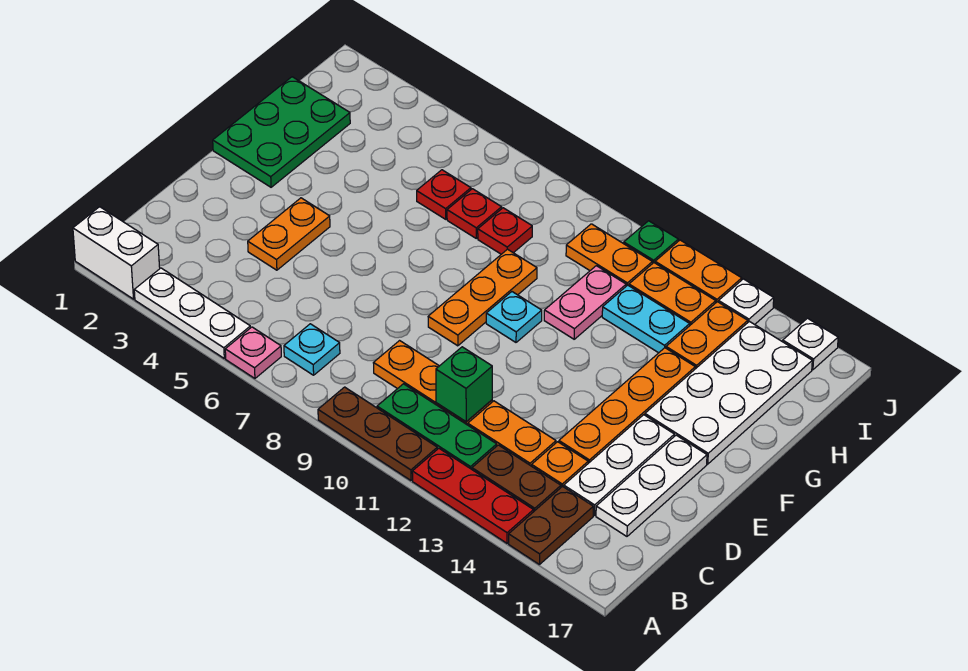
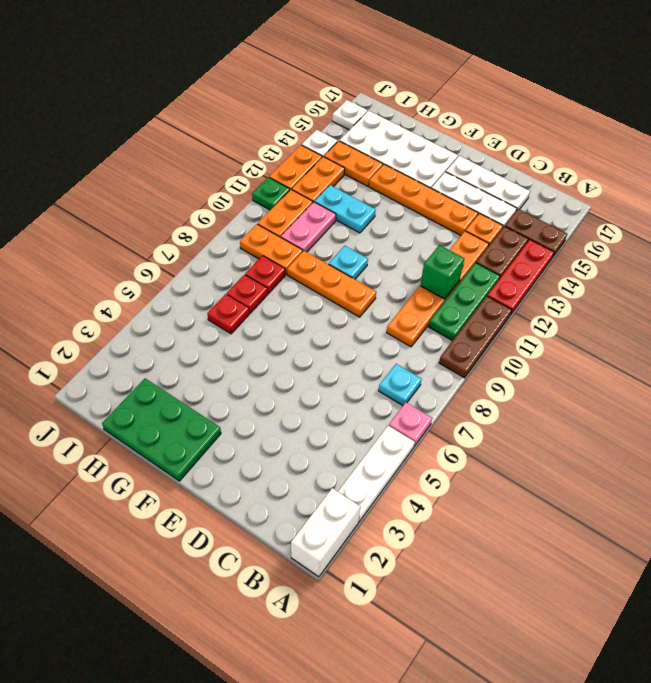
orange 1x2 plate [248,198,330,270] -> orange 1x2 plate moved to [240,224,303,274]
pink 1x2 plate [544,266,626,339] -> pink 1x2 plate turned to [281,202,336,252]
cyan 1x2 plate [602,285,690,353] -> cyan 1x2 plate turned to [315,185,376,233]

